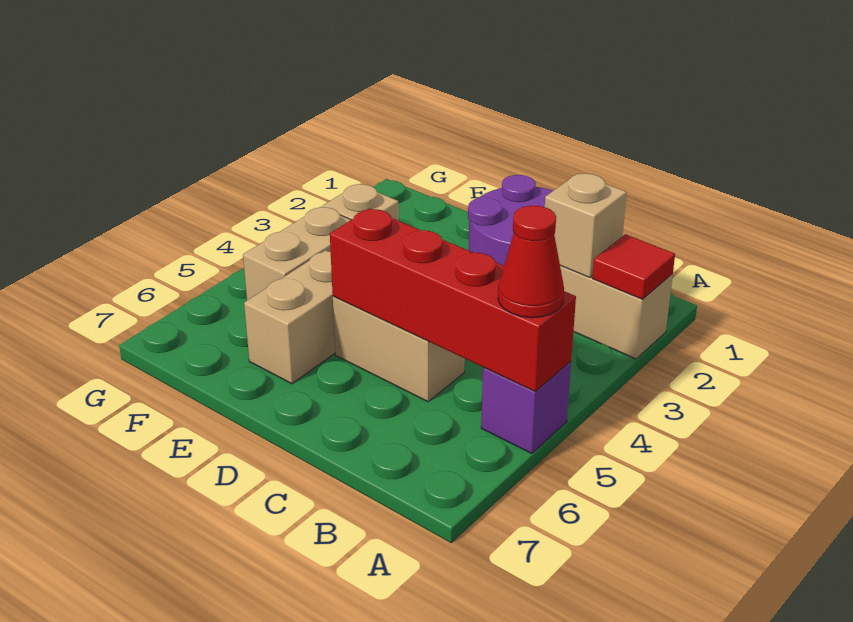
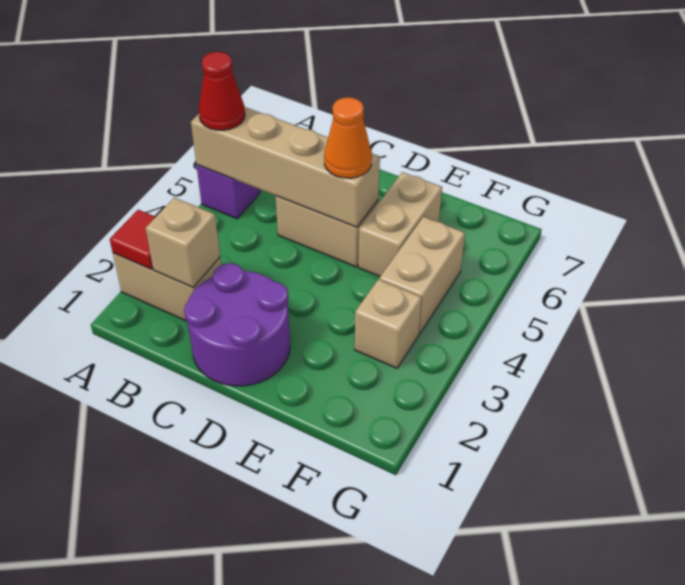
red 1x4 brick [330,209,576,391] -> tan 1x4 brick [191,107,380,227]
none -> orange 1x1 cone [324,97,372,178]

